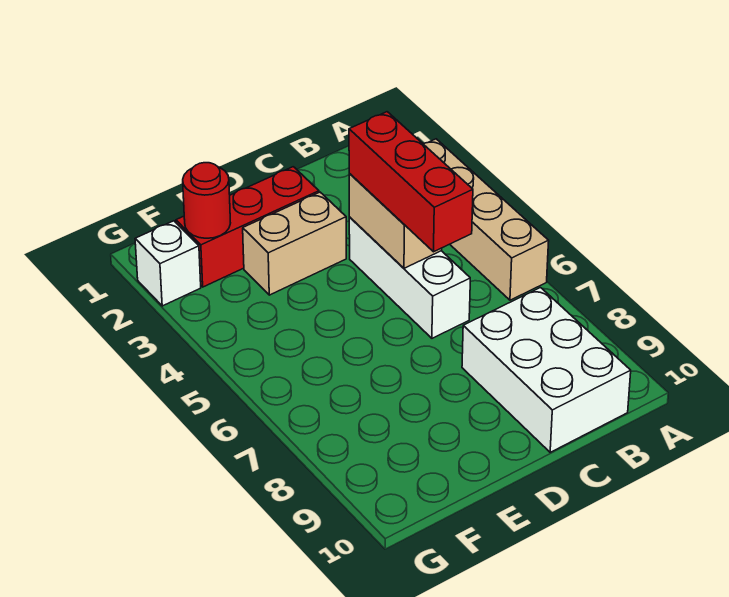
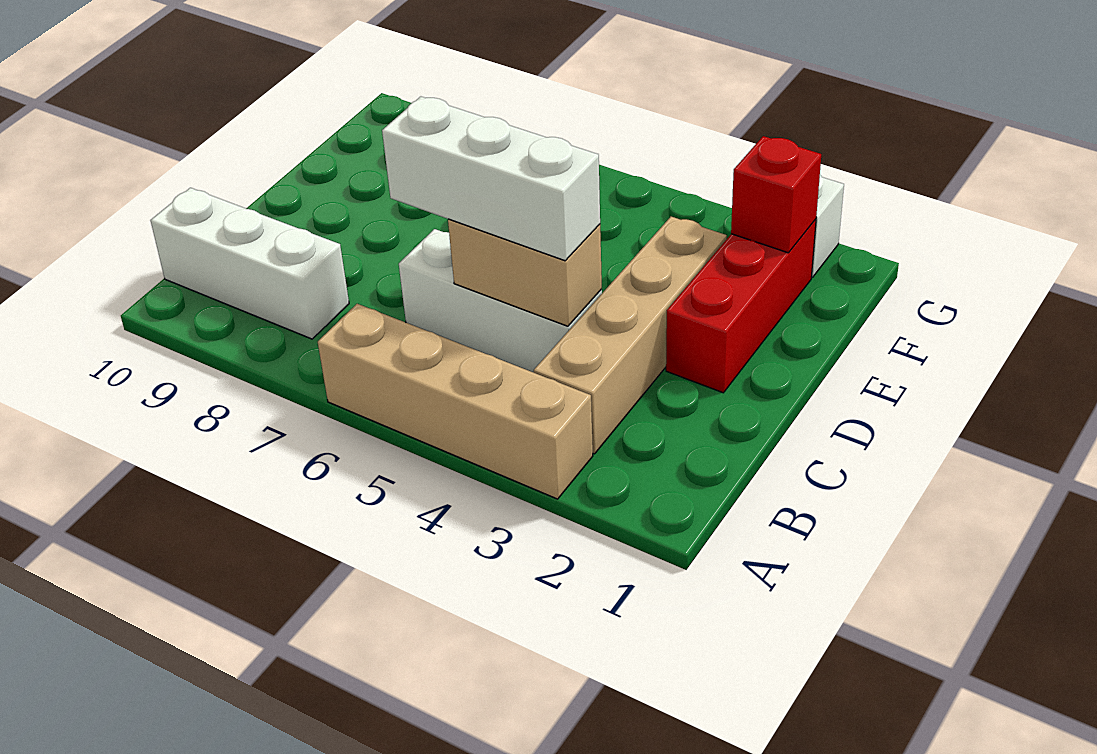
white 2x3 brick [462,288,631,452] -> white 1x3 brick [150,188,349,339]
red 1x3 brick [349,112,473,252] -> white 1x3 brick [382,97,600,261]
tan 1x2 brick [243,192,346,295] -> tan 1x4 brick [534,217,727,454]
red 1x1 round brick [183,163,230,238] -> red 1x1 brick [731,136,821,253]

